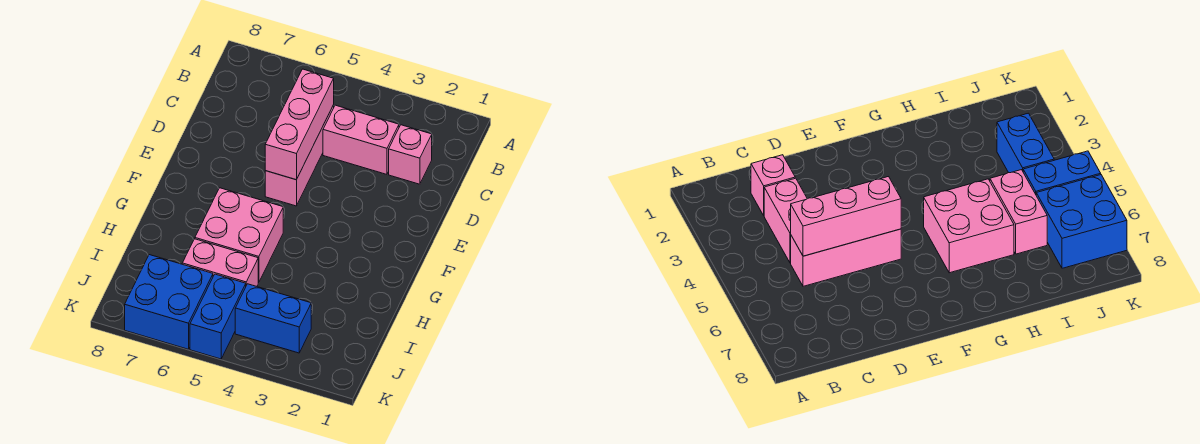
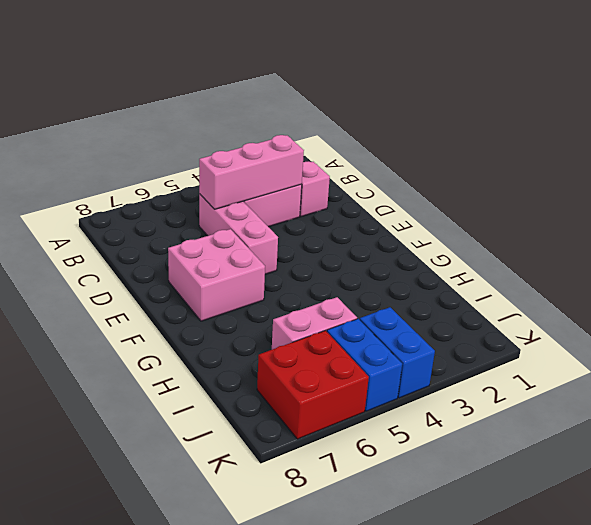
pink 1x3 brick [265,69,334,180] -> pink 1x3 brick turned to [199,135,304,209]
pink 2x2 brick [195,188,283,283] -> pink 2x2 brick moved to [168,229,265,321]
blue 1x2 brick [235,284,311,353] -> blue 1x2 brick turned to [360,307,435,398]
blue 2x2 brick [125,255,213,349] -> red 2x2 brick [257,331,369,439]

